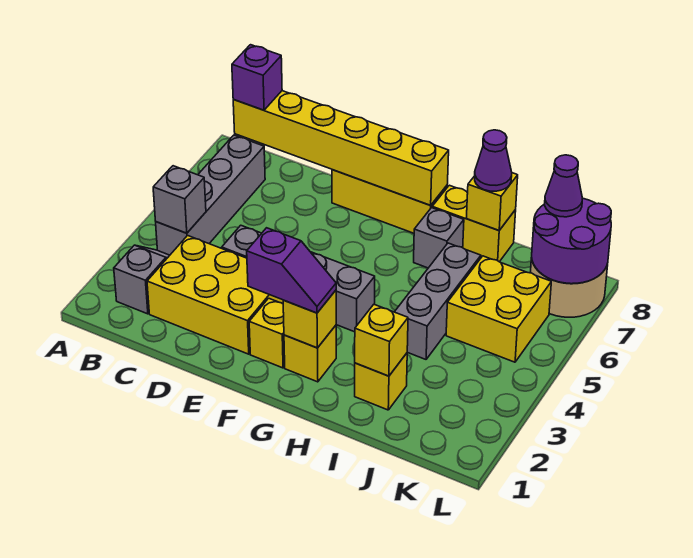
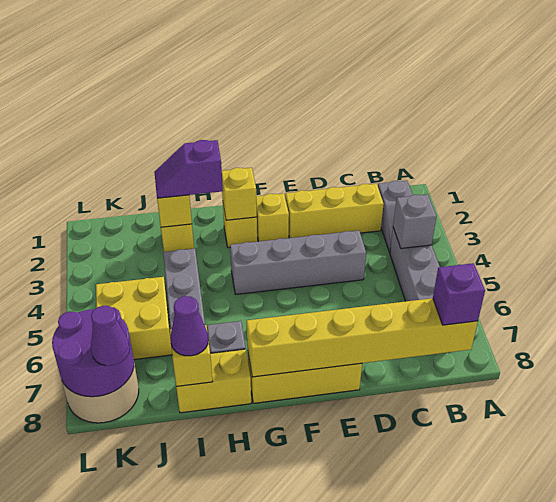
yellow 2x3 brick [147,236,283,354] -> yellow 1x3 brick [285,184,384,238]
purple 1x2 slope [247,228,336,313] -> purple 1x2 slope moved to [154,140,223,198]

